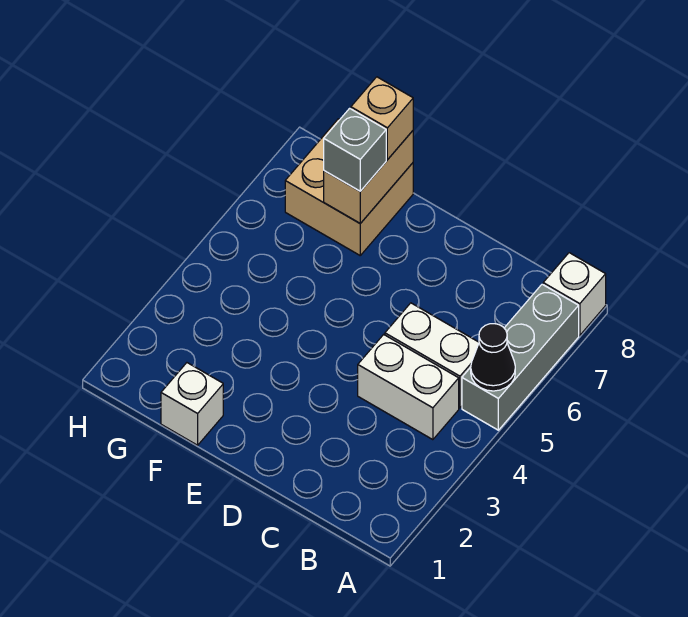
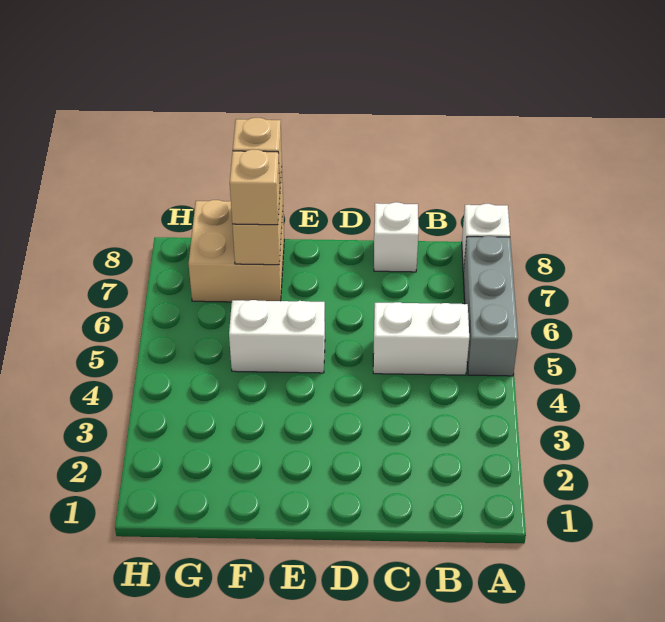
black 1x1 cone [471,324,515,391] -> none
white 1x2 brick [358,335,459,440] -> white 1x2 brick moved to [229,300,325,373]
white 1x1 brick [161,363,223,445] -> white 1x1 brick moved to [374,202,418,272]
grey 1x1 brick [324,108,386,191] -> tan 1x1 brick [230,149,280,225]

